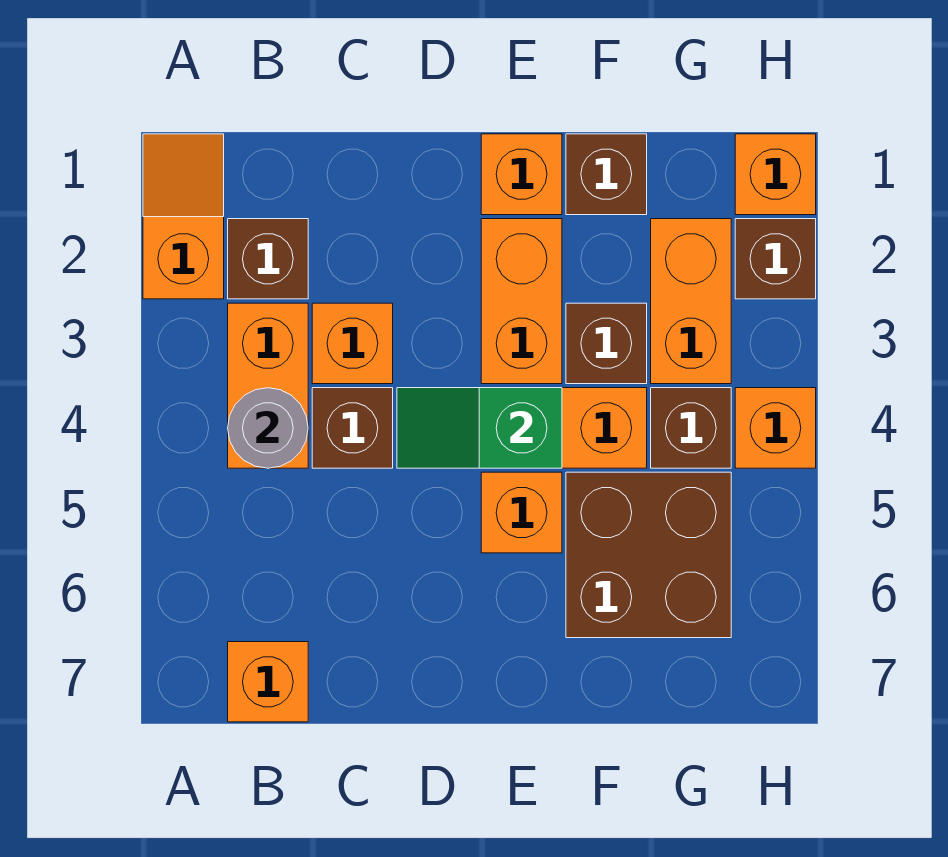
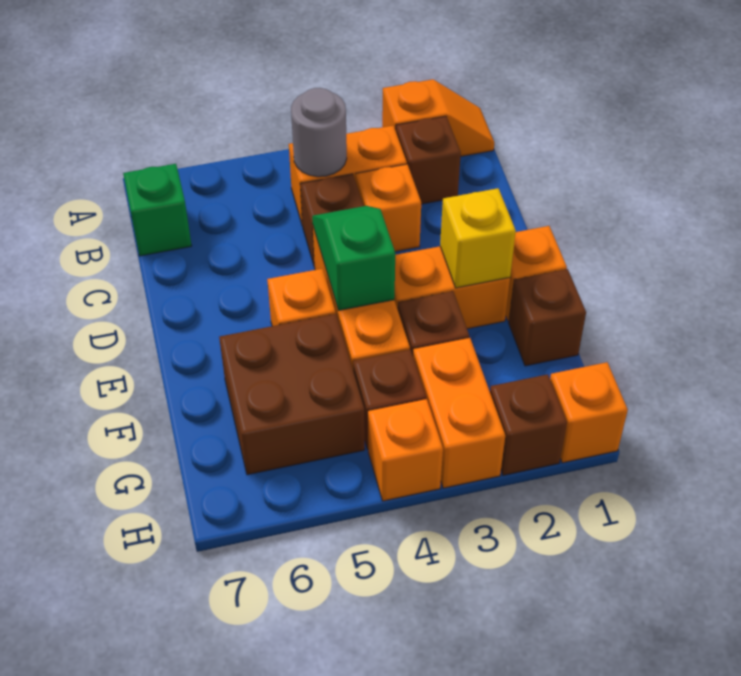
orange 1x1 brick [228,642,308,722] -> green 1x1 brick [123,164,192,256]
none -> yellow 1x1 brick [440,188,516,288]
orange 1x2 brick [651,219,731,384] -> orange 1x2 brick turned to [413,338,505,488]

